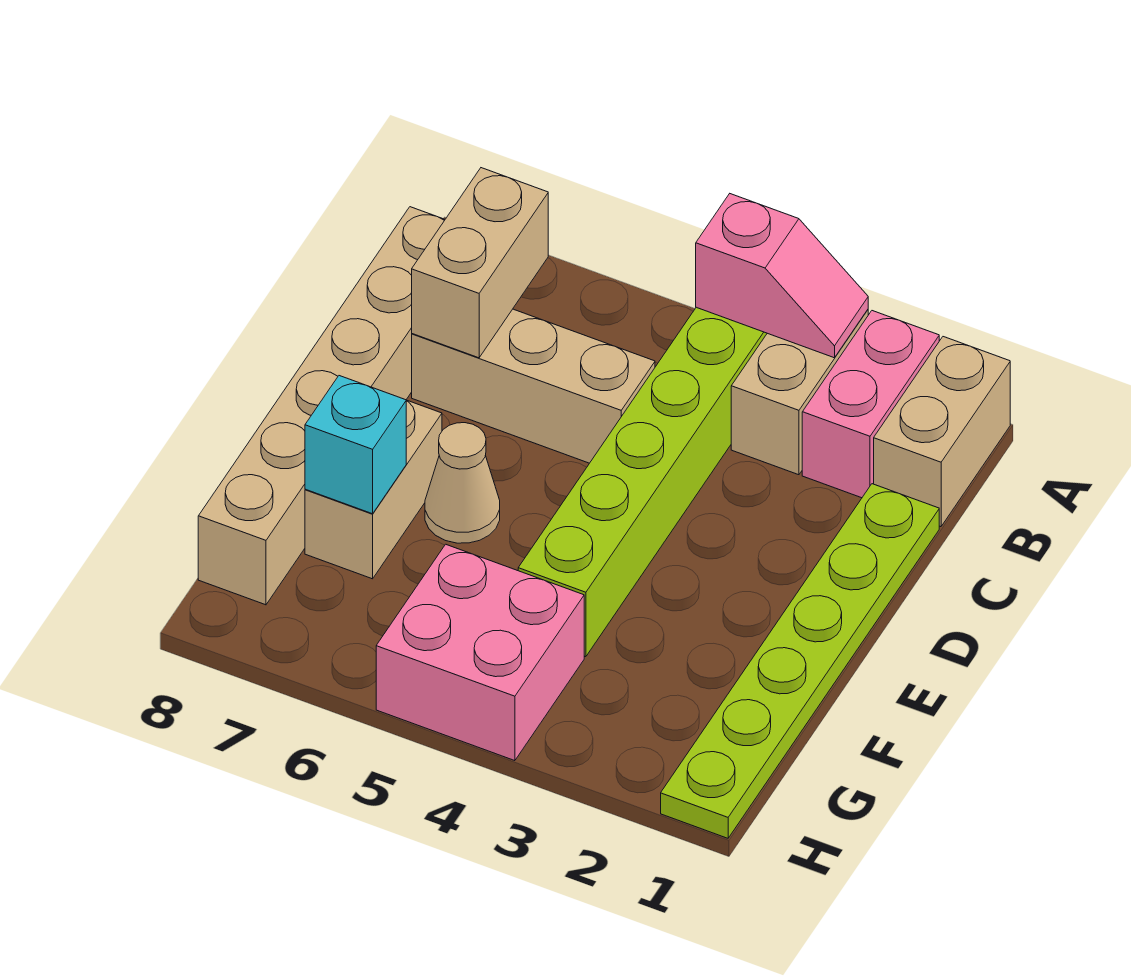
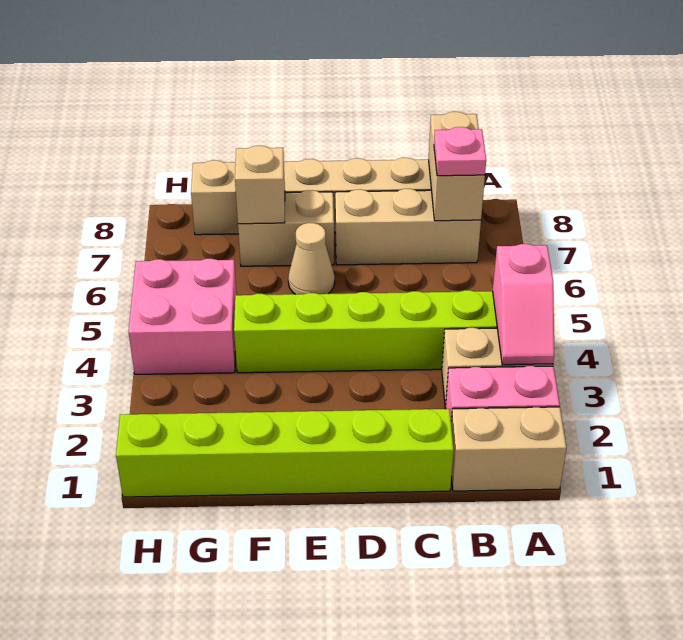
tan 1x2 brick [412,168,548,358] -> tan 1x2 brick turned to [429,112,485,221]
none -> pink 1x1 plate [434,127,486,176]
lime 1x6 plate [661,484,939,838] -> lime 1x6 brick [116,409,454,497]
tan 1x3 brick [412,309,655,463] -> tan 1x3 brick turned to [335,189,481,265]
cyan 1x1 brick [305,376,406,514] -> tan 1x1 brick [235,146,285,224]

